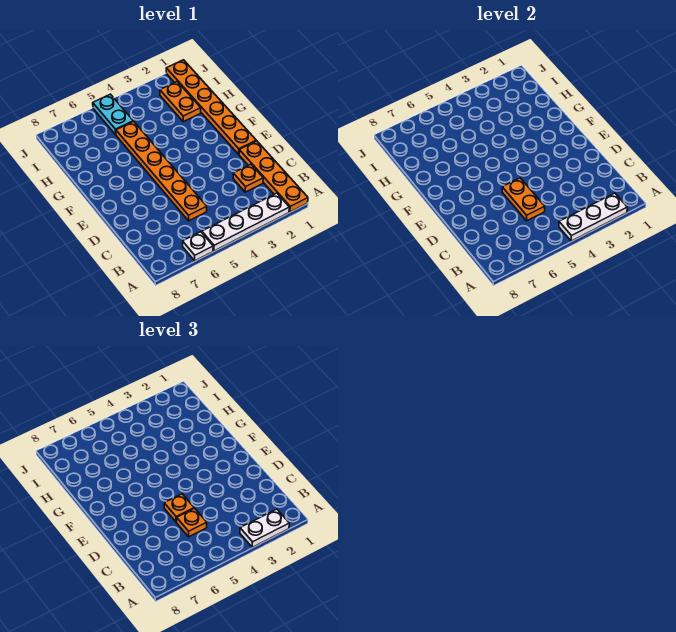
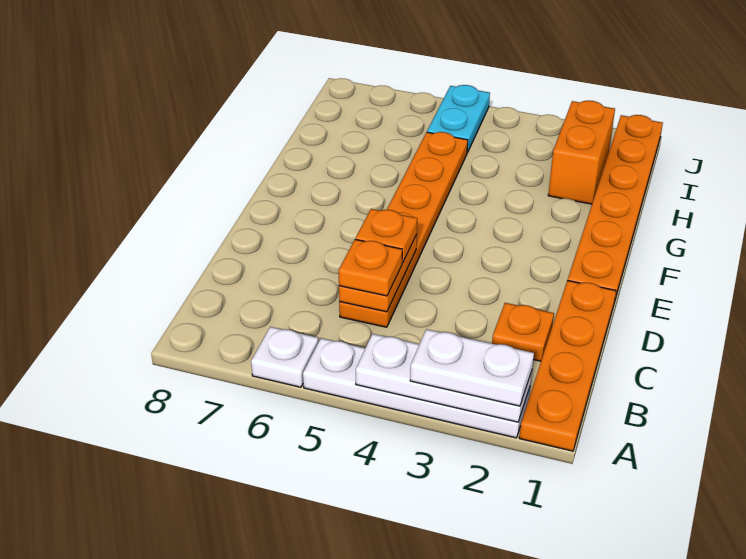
orange 1x2 plate [160,82,201,122] -> orange 1x2 brick [548,100,615,204]

